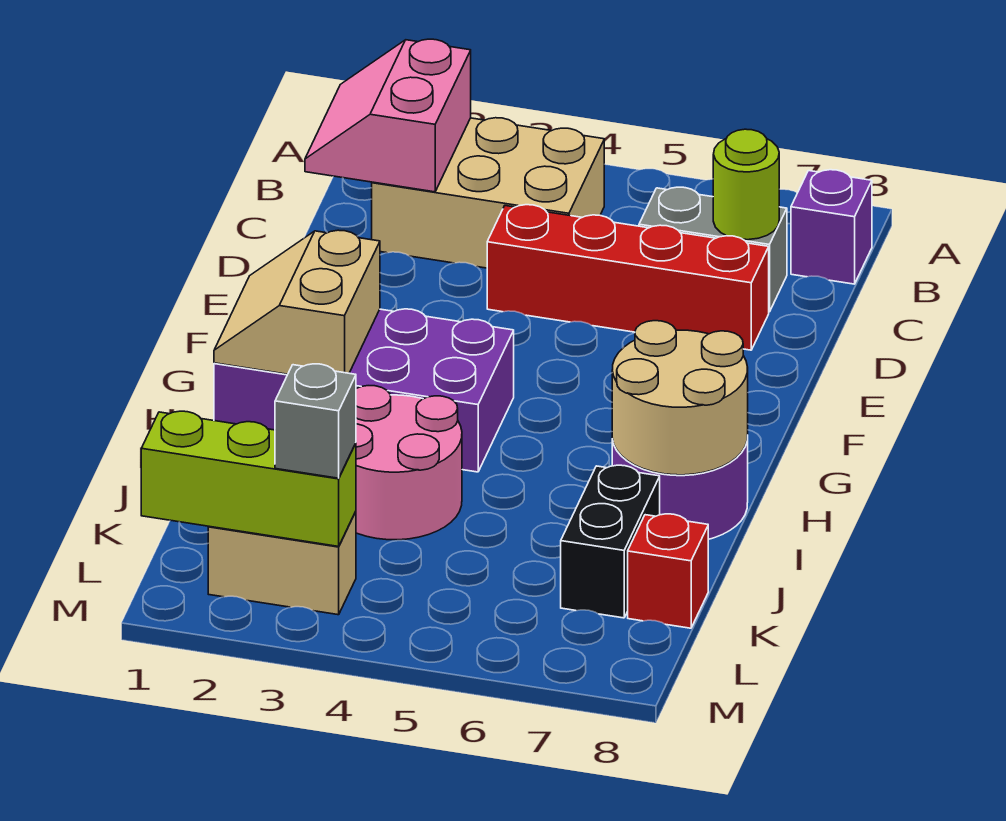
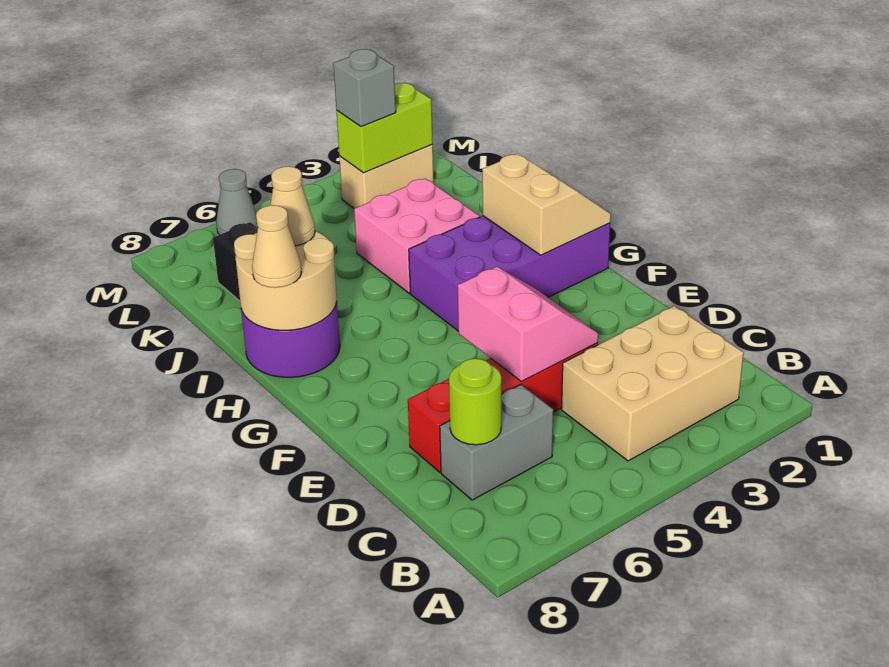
pink 2x2 slope [305,39,471,192] -> pink 2x2 slope moved to [458,267,598,381]
purple 1x1 brick [791,170,872,284] -> none
none -> tan 1x1 cone [252,205,302,288]
pink 2x2 round brick [356,386,462,540] -> pink 2x2 brick [354,178,480,293]
none -> tan 1x1 cone [270,166,315,246]
red 1x1 brick [628,514,708,628] -> none
lime 1x3 brick [141,411,356,546] -> lime 1x2 brick [337,83,433,173]
none -> grey 1x1 cone [216,169,258,235]

